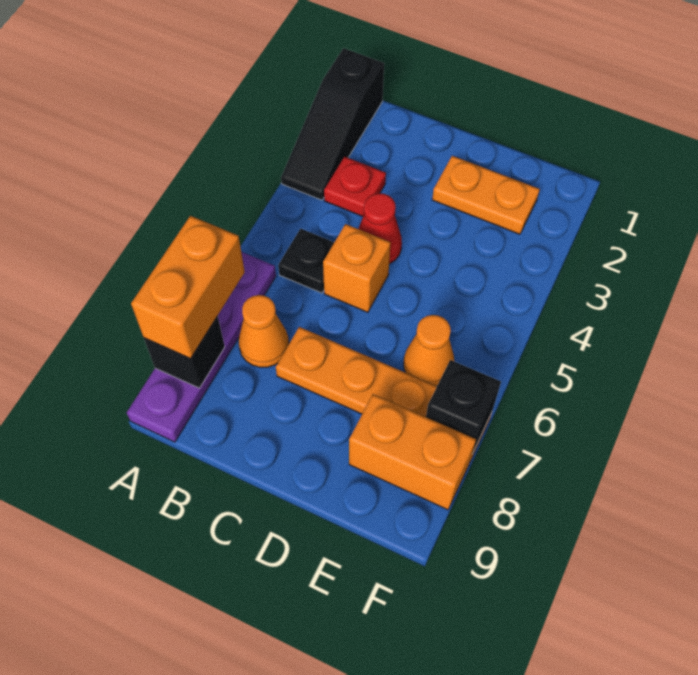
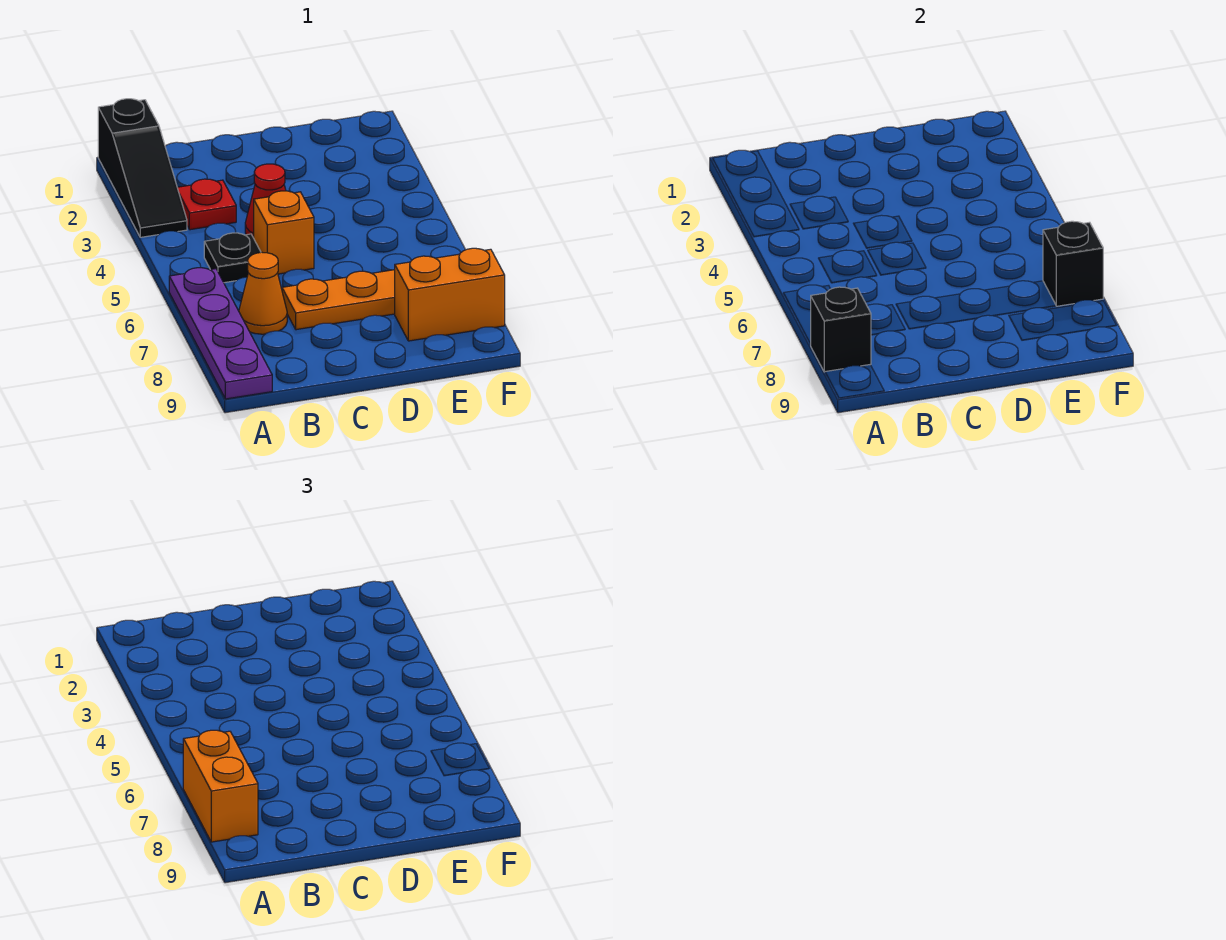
orange 1x2 plate [432,156,540,234] -> none
orange 1x1 cone [404,315,454,386] -> none

